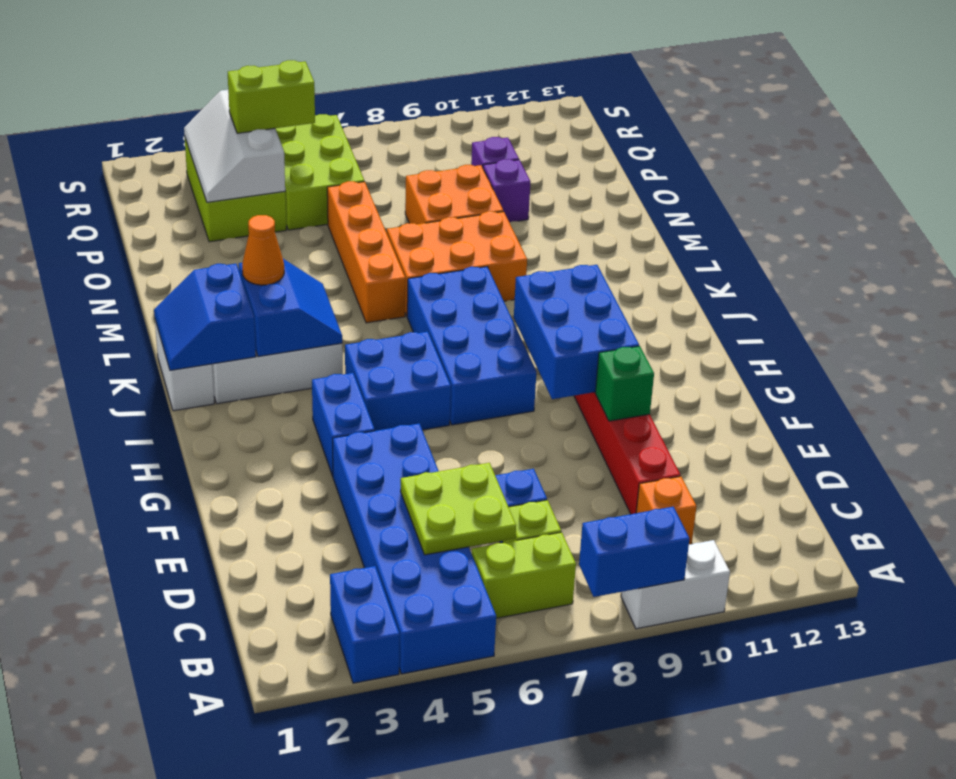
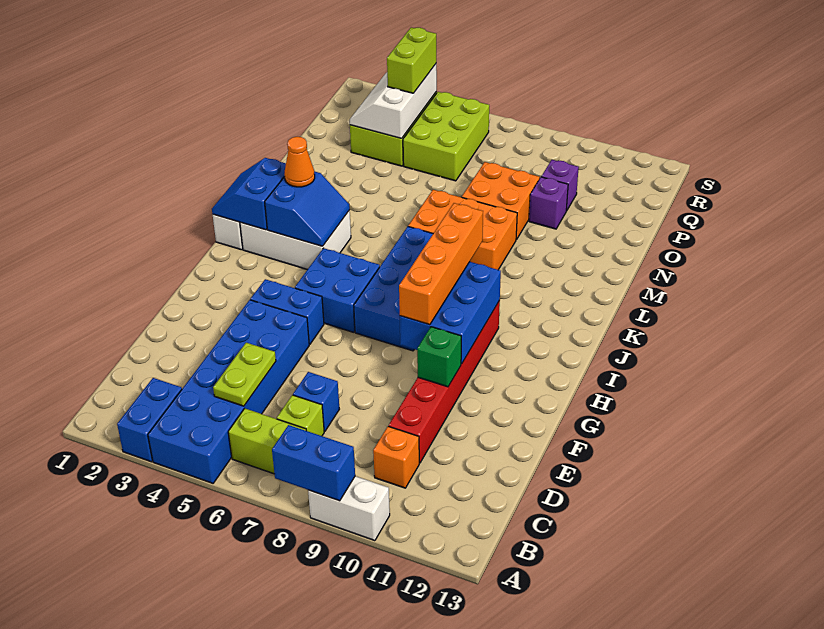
lime 2x2 plate [401,463,516,555] -> lime 1x2 plate [213,343,276,406]
blue 1x2 brick [312,373,375,476] -> blue 1x2 brick turned to [250,279,324,344]
orange 1x4 brick [327,181,405,323] -> orange 1x4 brick moved to [399,203,483,325]
lime 1x2 brick [228,60,315,133] -> lime 1x2 brick turned to [387,28,436,93]

